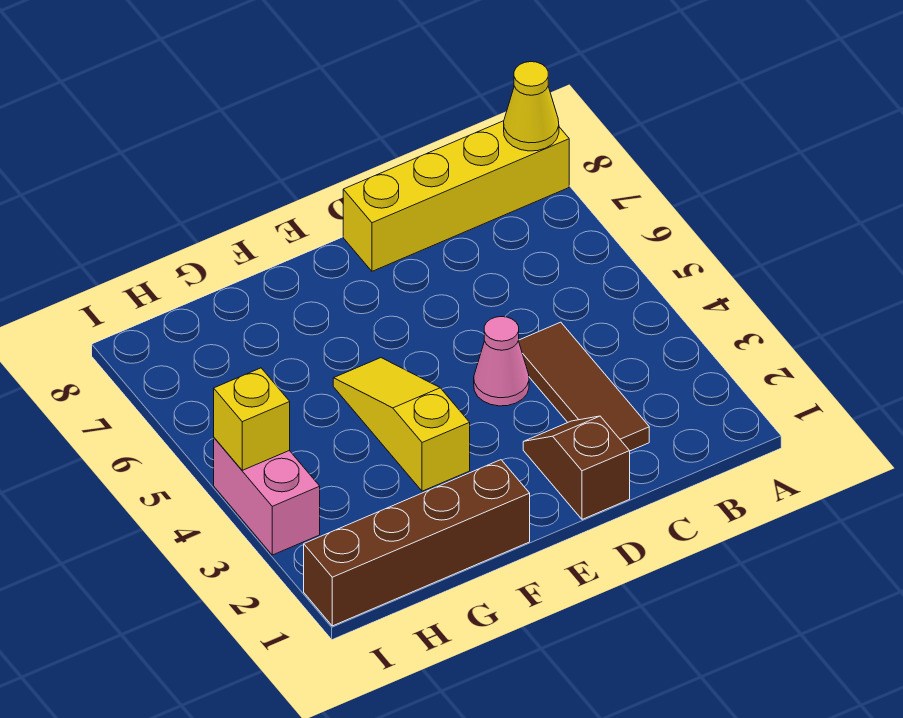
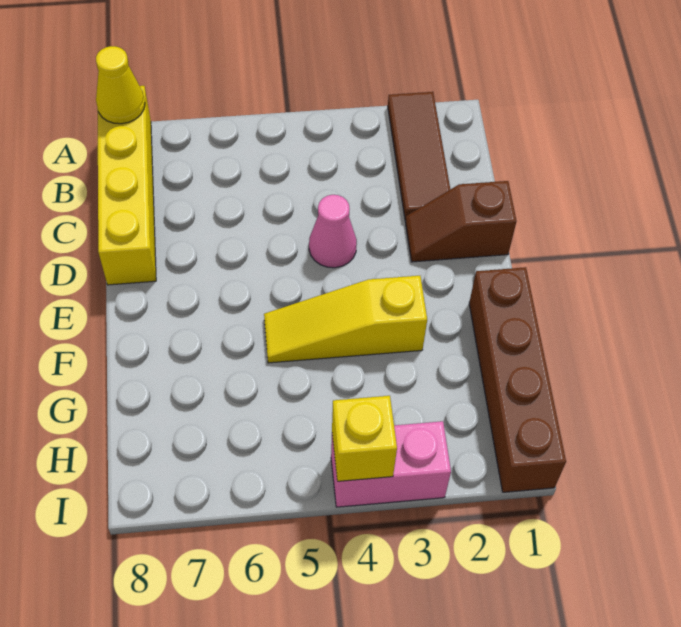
brown 1x3 tile [518,322,649,451] -> brown 1x3 tile turned to [388,92,450,220]

